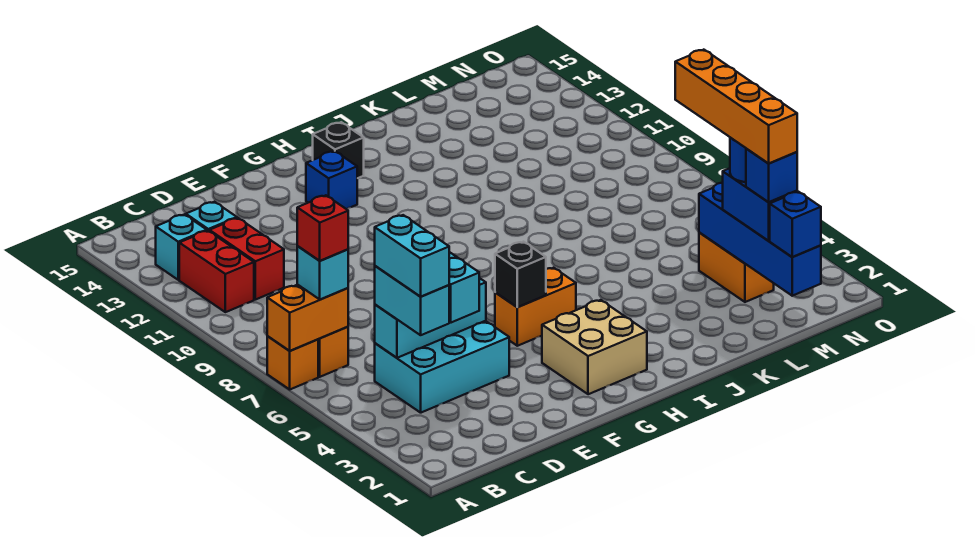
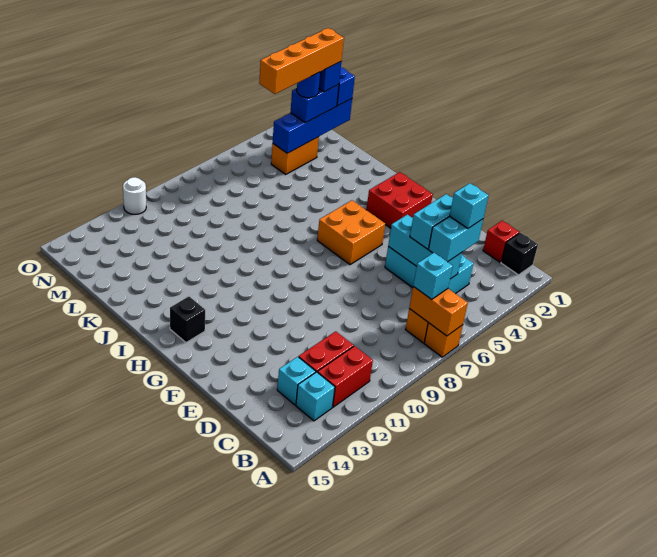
red 1x1 brick [297,195,348,261] -> red 1x1 brick moved to [483,221,519,262]
cyan 1x2 brick [375,215,449,296] -> cyan 1x1 brick [450,183,488,228]
tan 2x2 brick [542,300,647,394] -> red 2x2 brick [366,172,433,228]
orange 1x2 brick [495,268,576,346] -> orange 2x2 brick [317,200,385,265]
black 1x1 brick [495,242,546,307] -> black 1x1 brick moved to [501,233,538,275]
blue 1x1 brick [306,151,357,209] -> none
none -> white 1x1 round brick [123,177,146,214]

